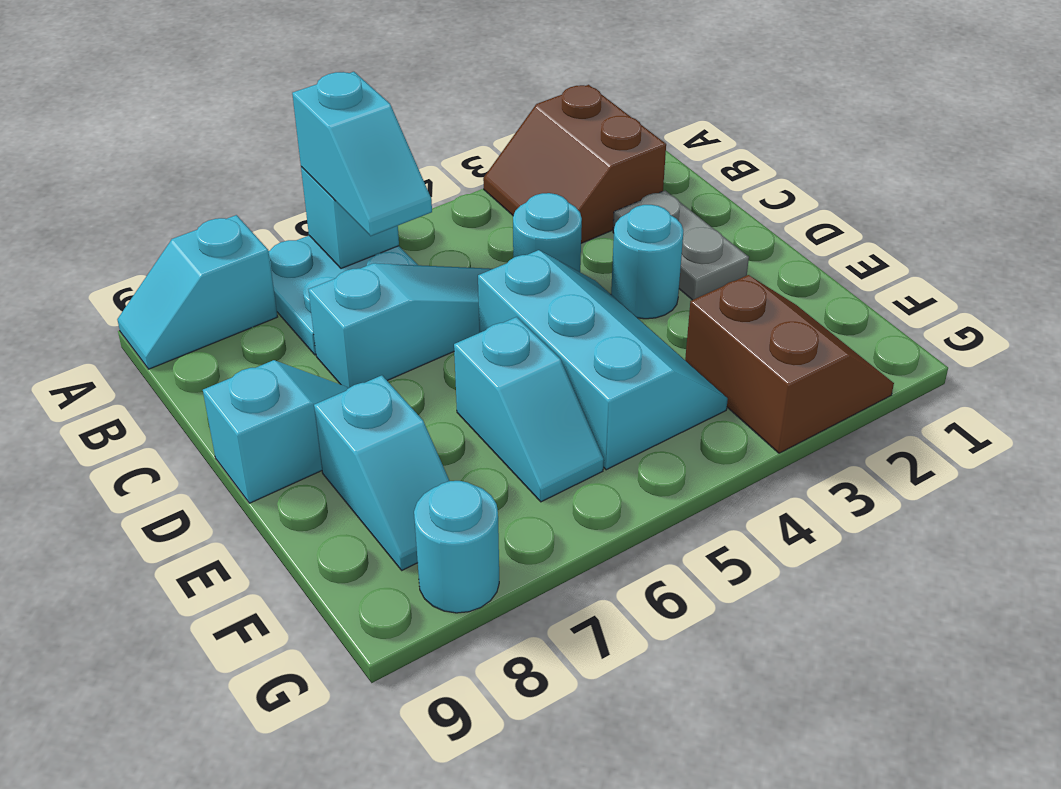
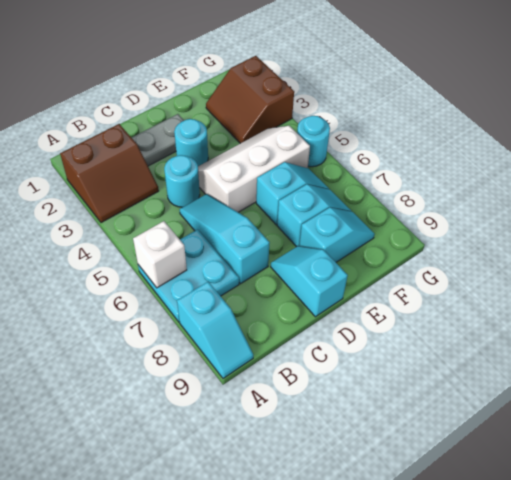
cyan 1x1 brick [301,167,399,269] -> white 1x1 brick [133,221,187,288]
cyan 1x2 slope [292,72,432,236] -> cyan 1x2 slope moved to [277,184,351,247]
cyan 2x3 slope [478,250,728,470] -> white 2x3 slope [198,126,310,212]
brown 2x2 slope [685,275,894,453] -> brown 2x2 slope turned to [206,56,294,143]
cyan 1x1 round brick [414,481,499,613] -> cyan 1x1 round brick moved to [297,116,330,167]

